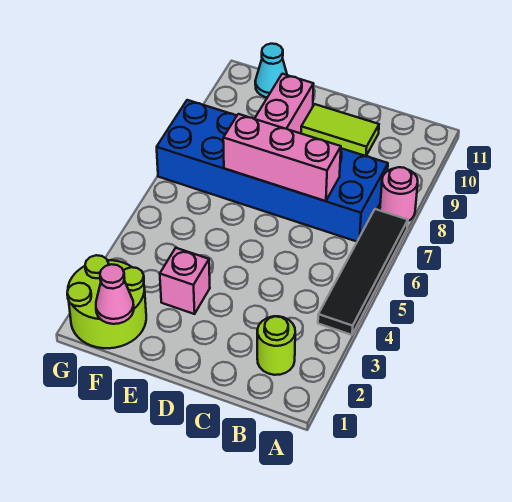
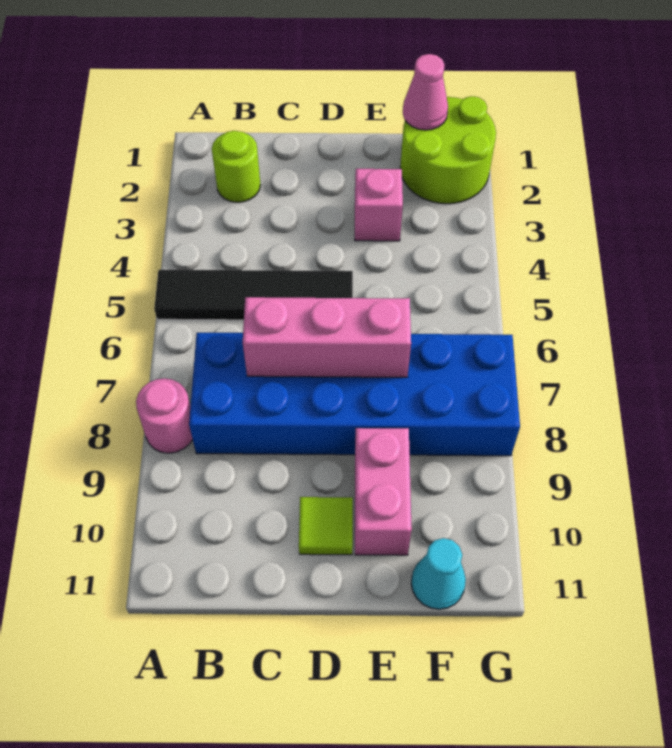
black 1x4 tile [318,209,408,335] -> black 1x4 tile turned to [154,270,353,320]
lime 1x2 tile [301,104,379,156] -> lime 1x1 tile [299,497,353,555]

